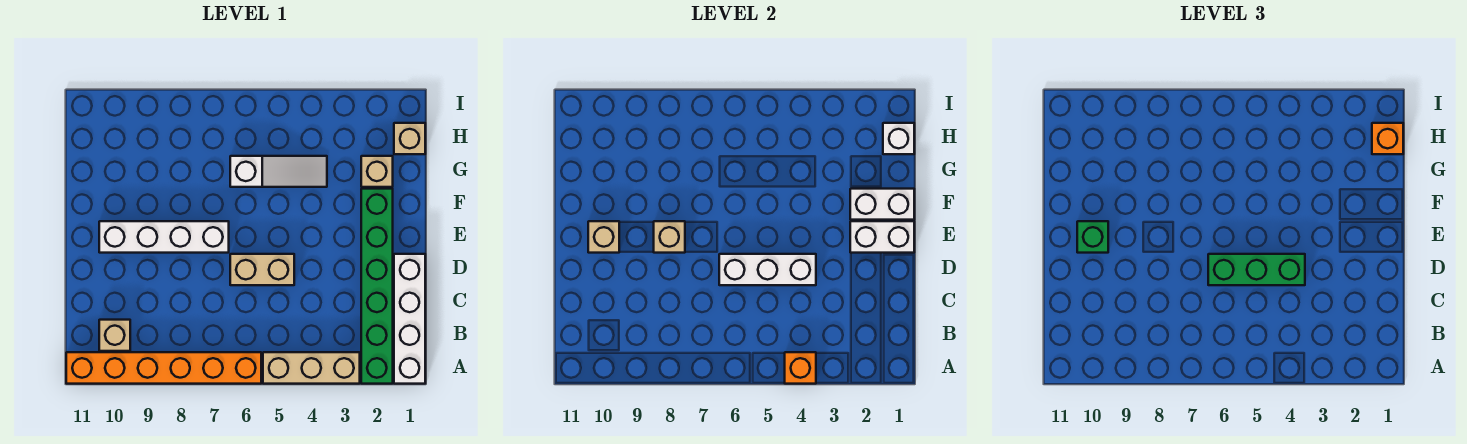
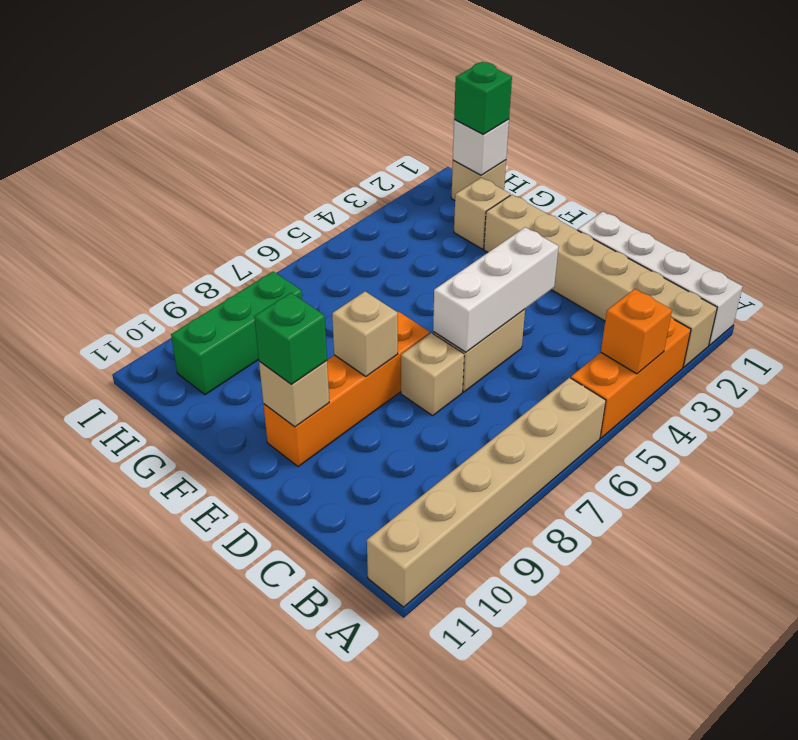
green 1x6 brick [361,189,393,384] -> tan 1x6 brick [484,195,717,367]
tan 1x3 brick [263,352,360,384] -> orange 1x3 brick [571,317,691,438]
orange 1x6 brick [66,352,261,384] -> tan 1x6 brick [367,378,606,607]
tan 1x1 brick [99,320,130,351] -> tan 1x1 brick moved to [401,333,464,416]
green 1x3 brick [1208,254,1305,285] -> green 1x3 brick moved to [171,271,302,395]
white 1x2 brick [850,221,914,253] -> none
white 1x4 brick [99,221,229,253] -> orange 1x4 brick [263,311,430,467]
white 1x2 brick [850,189,914,220] -> none
white 1x3 slope [230,156,327,187] -> none
orange 1x1 brick [1372,123,1403,154] -> green 1x1 brick [454,62,512,135]

